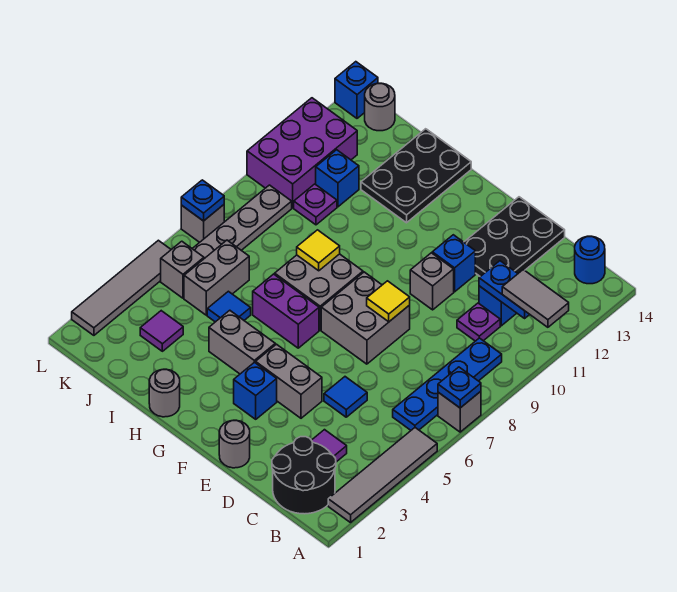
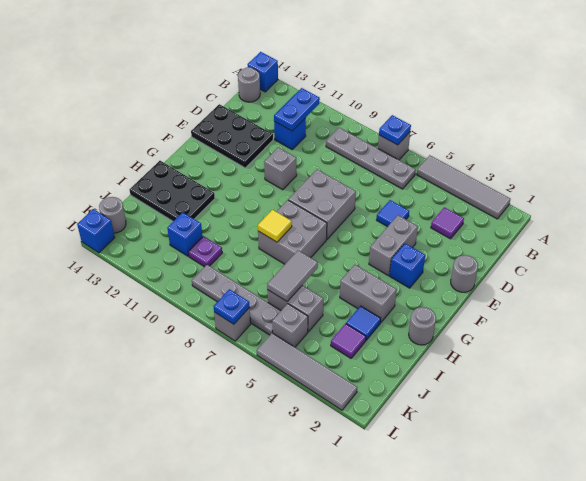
grey 1x2 tile [502,270,569,327] -> grey 1x2 tile moved to [267,251,318,301]
black 2x2 round brick [272,437,336,514] -> none
blue 1x4 plate [393,338,502,430] -> grey 1x4 plate [326,128,416,189]
blue 1x1 round brick [575,236,605,284] -> grey 1x1 round brick [238,67,260,102]
purple 1x1 plate [457,303,500,341] -> none
yellow 1x1 tile [367,281,410,322] -> none
blue 1x1 brick [432,235,475,292] -> blue 1x1 brick moved to [247,52,278,92]
grey 1x2 brick [209,310,275,374] -> grey 1x2 brick turned to [340,265,397,323]
purple 1x2 brick [253,274,319,348] -> none
blue 1x1 tile [207,291,251,322] -> blue 1x1 tile moved to [346,306,381,340]
purple 2x3 brick [247,98,357,208] -> none

